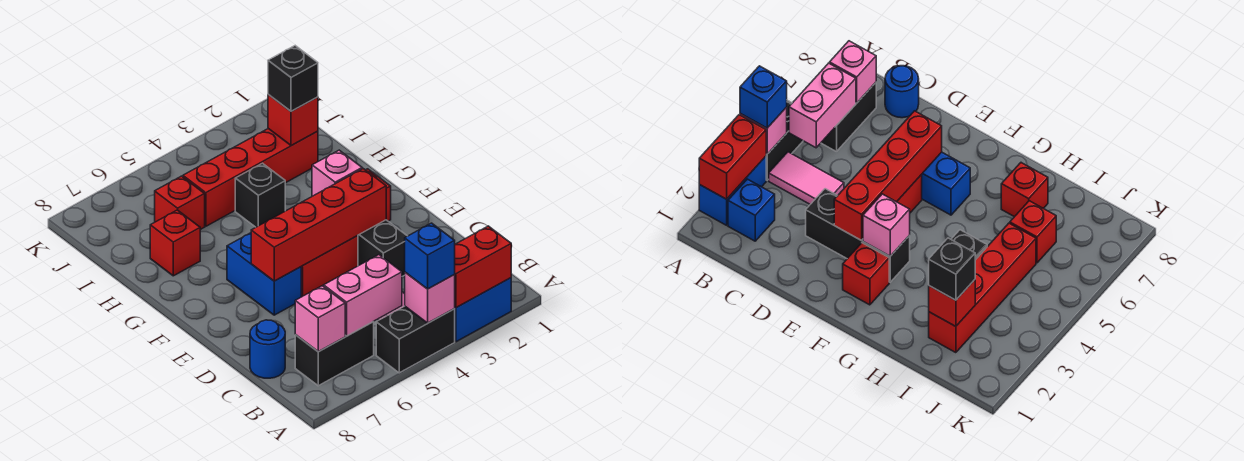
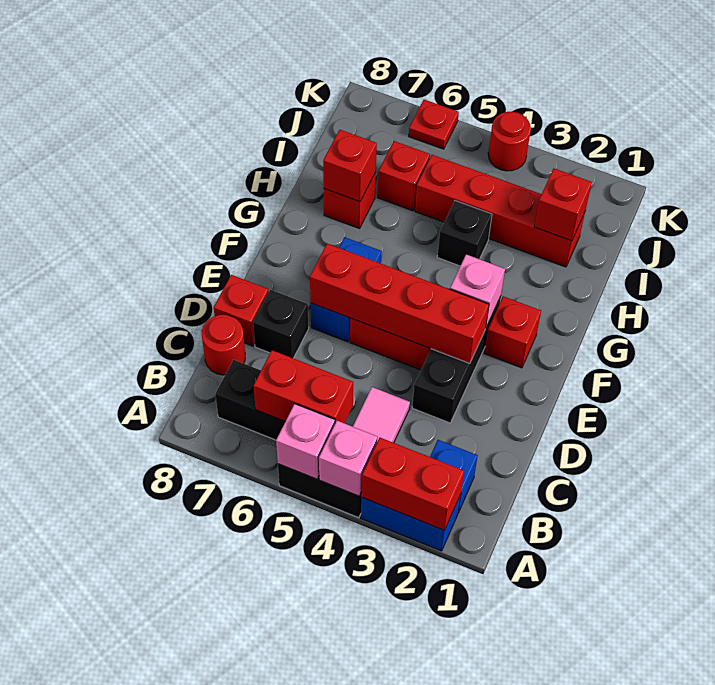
blue 1x1 brick [405,223,455,289] -> none
pink 1x2 brick [324,255,402,336] -> red 1x2 brick [253,350,353,423]
pink 1x1 brick [295,286,345,352] -> pink 1x1 brick moved to [276,404,335,479]
blue 1x1 round brick [250,320,285,378] -> red 1x1 round brick [202,315,245,375]
none -> red 1x1 brick [214,275,269,346]
none -> red 1x1 brick [323,130,377,202]
black 1x1 brick [268,46,318,111] -> black 1x1 brick moved to [253,290,309,358]
none -> red 1x1 round brick [488,112,531,171]
none -> red 1x1 plate [409,100,459,149]

